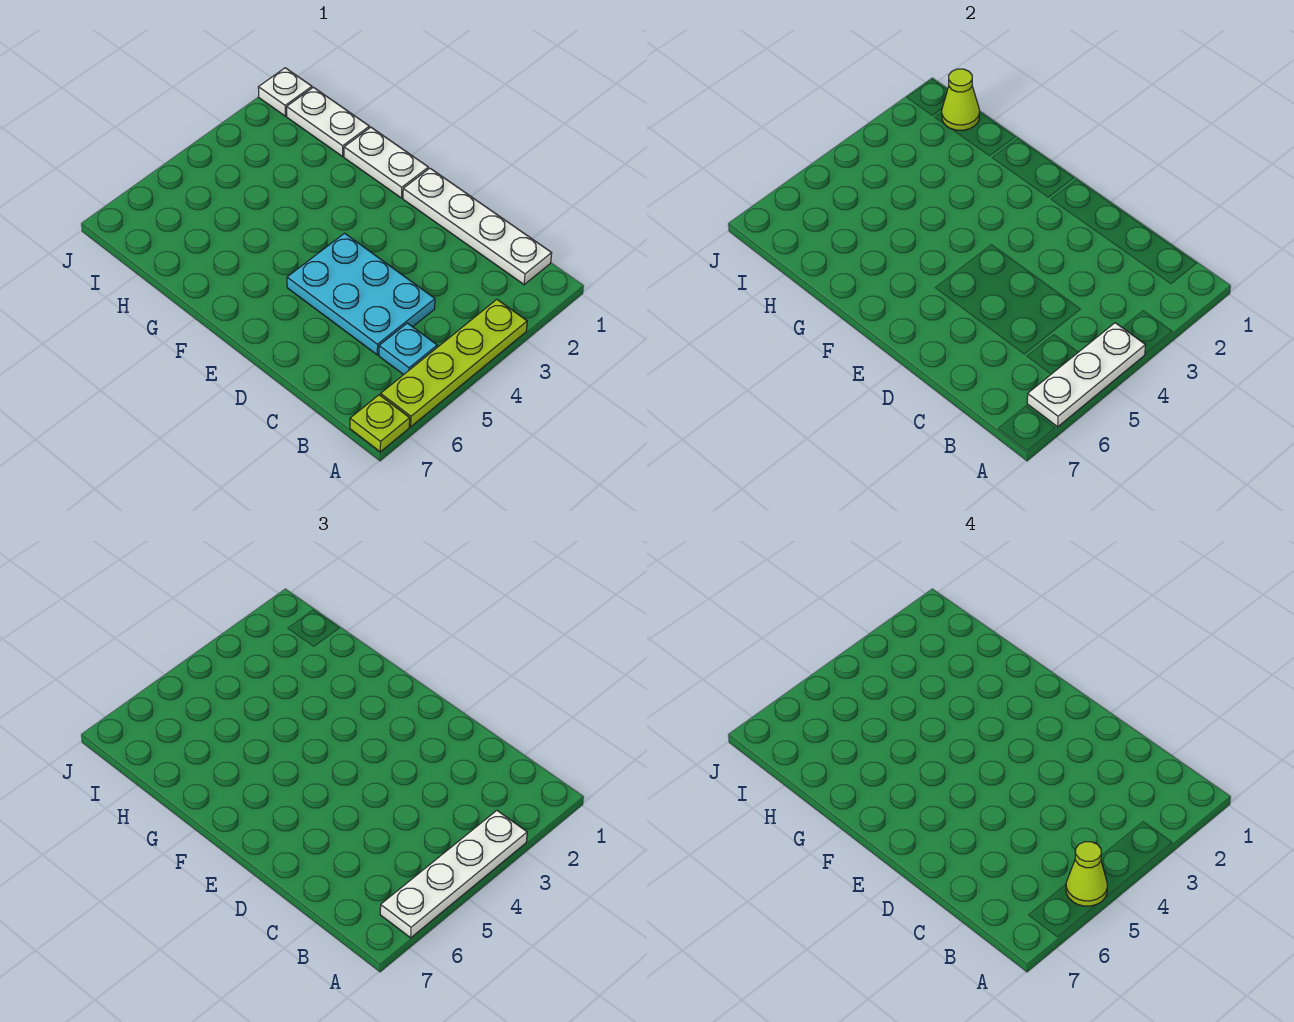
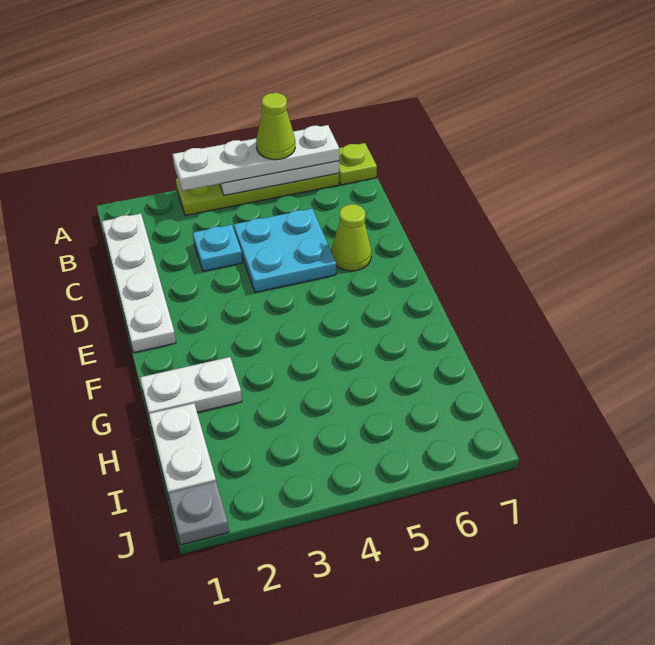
cyan 1x1 plate [379,323,437,375] -> cyan 1x1 plate moved to [193,225,242,271]
cyan 2x3 plate [287,233,435,355] -> cyan 2x2 plate [234,209,336,292]
white 1x2 plate [344,127,428,198] -> white 1x2 plate turned to [140,357,242,419]
lime 1x1 cone [942,69,979,130] -> lime 1x1 cone moved to [331,204,372,271]
white 1x1 plate [258,68,312,116] -> grey 1x1 plate [168,481,229,545]

